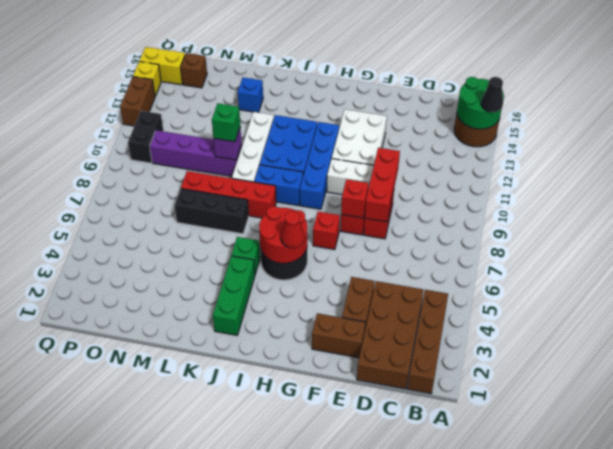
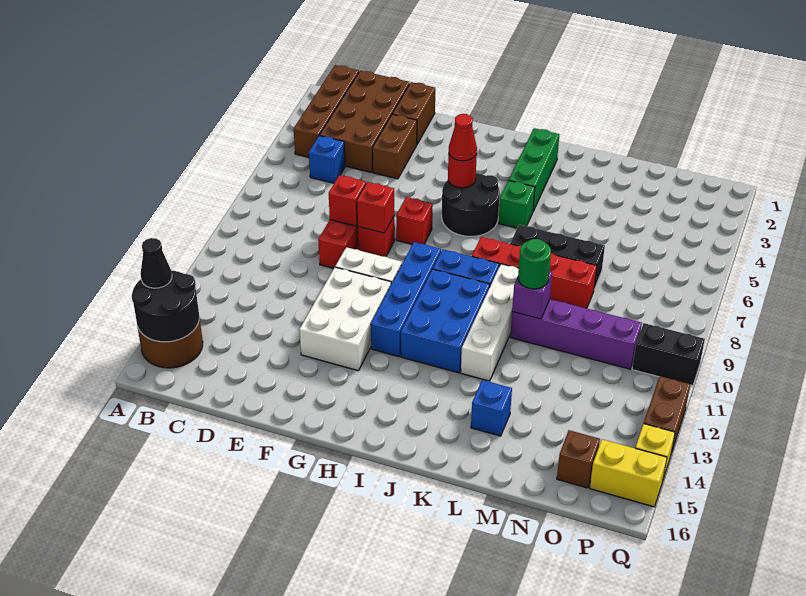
green 2x2 round brick [457,77,504,129] -> black 2x2 round brick [132,270,199,342]
none -> blue 1x1 brick [309,135,345,183]
brown 1x2 brick [312,313,366,358] -> brown 1x2 brick turned to [393,82,435,144]
red 1x3 brick [365,148,400,222] -> red 1x1 brick [329,175,366,226]
red 2x2 round brick [259,206,307,263] -> red 1x1 round brick [448,154,477,188]
green 1x1 brick [212,103,240,142] -> green 1x1 round brick [518,239,551,289]
black 1x2 brick [128,111,163,163] -> black 1x2 brick turned to [632,323,705,386]

